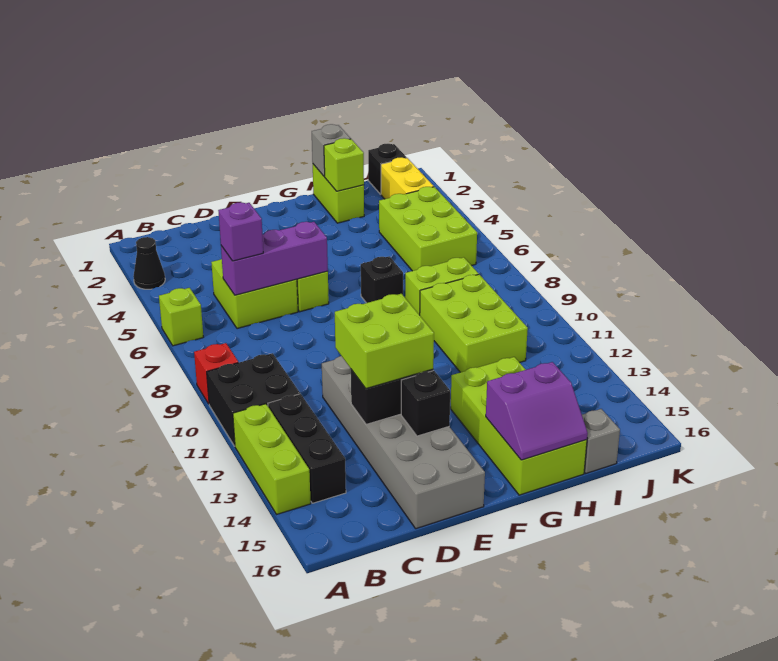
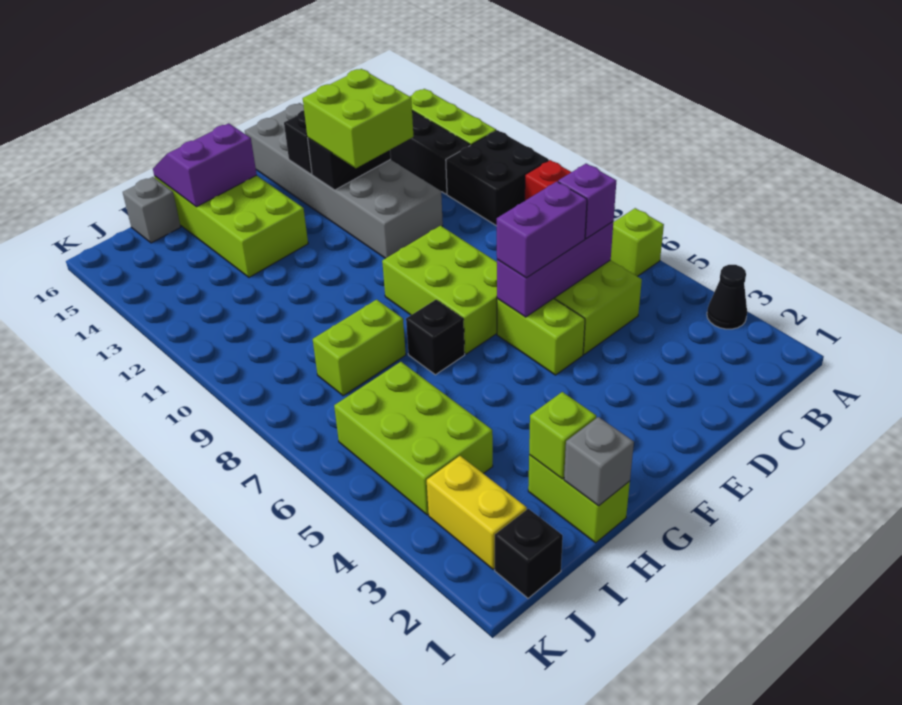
none -> purple 1x2 brick [497,181,587,278]
lime 2x3 brick [420,274,528,372] -> lime 2x3 brick moved to [382,226,497,354]

